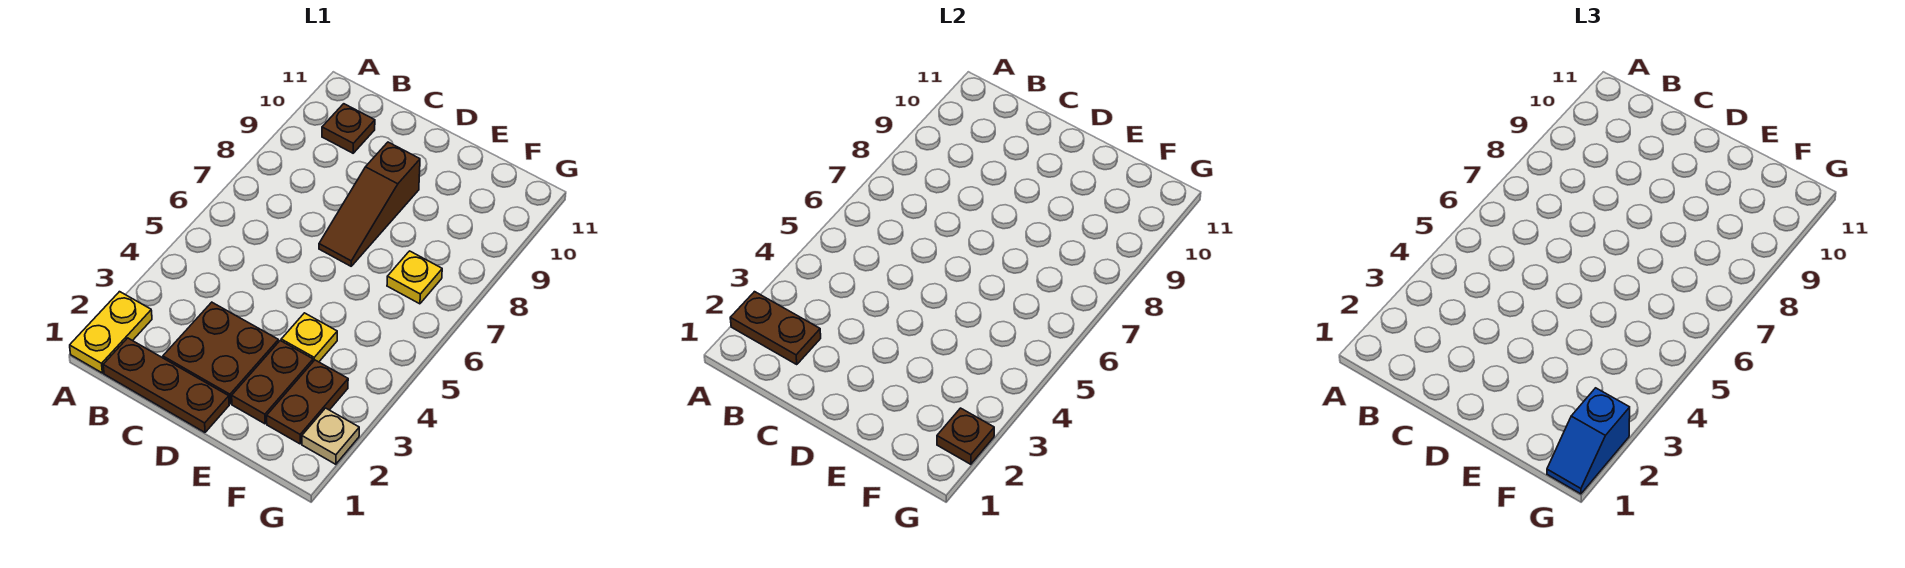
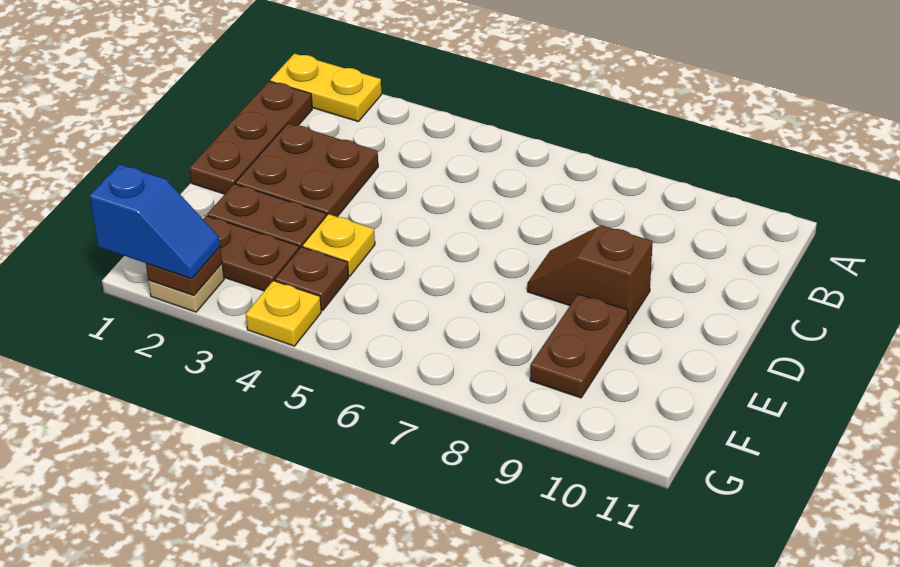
brown 1x2 plate [730,292,821,365] -> brown 1x2 plate moved to [530,294,628,398]
brown 1x1 plate [322,104,375,153] -> brown 1x1 plate moved to [275,247,349,311]
brown 1x3 slope [319,142,420,266] -> brown 1x2 slope [527,225,653,324]
yellow 1x1 plate [387,251,442,304] -> yellow 1x1 plate moved to [246,281,321,346]
blue 1x2 slope [1547,388,1630,494] -> blue 1x2 slope turned to [90,164,220,279]

